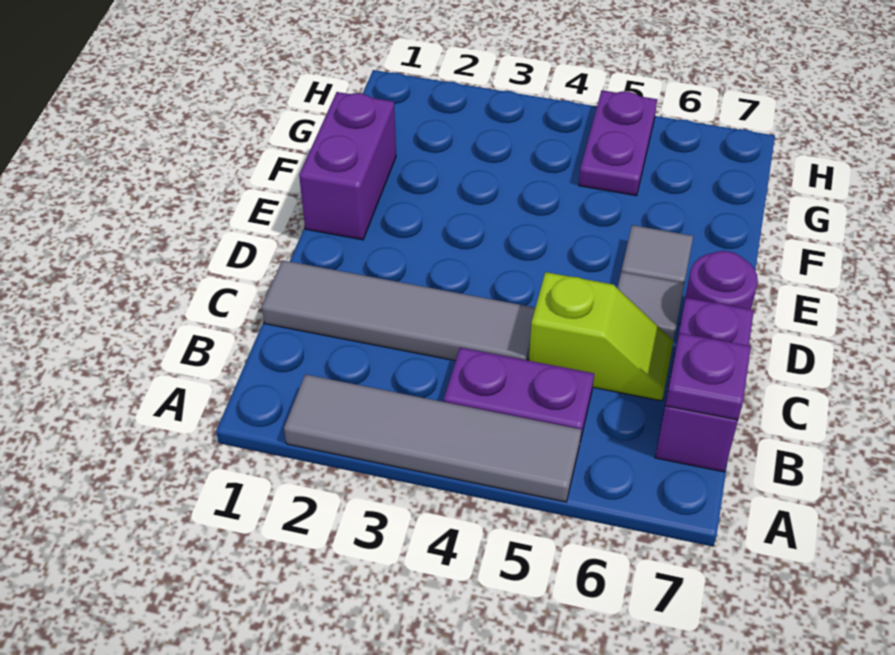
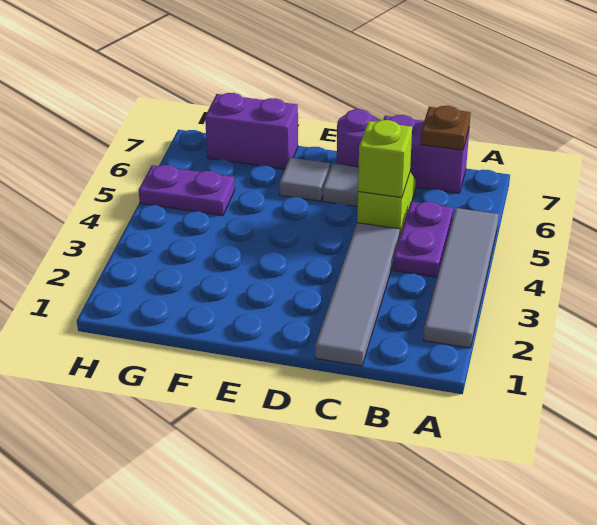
purple 1x1 plate [666,333,751,420] -> brown 1x1 plate [421,106,471,150]
none -> lime 1x1 brick [358,120,412,198]
purple 1x2 brick [299,92,396,240] -> purple 1x2 brick moved to [205,93,298,169]

